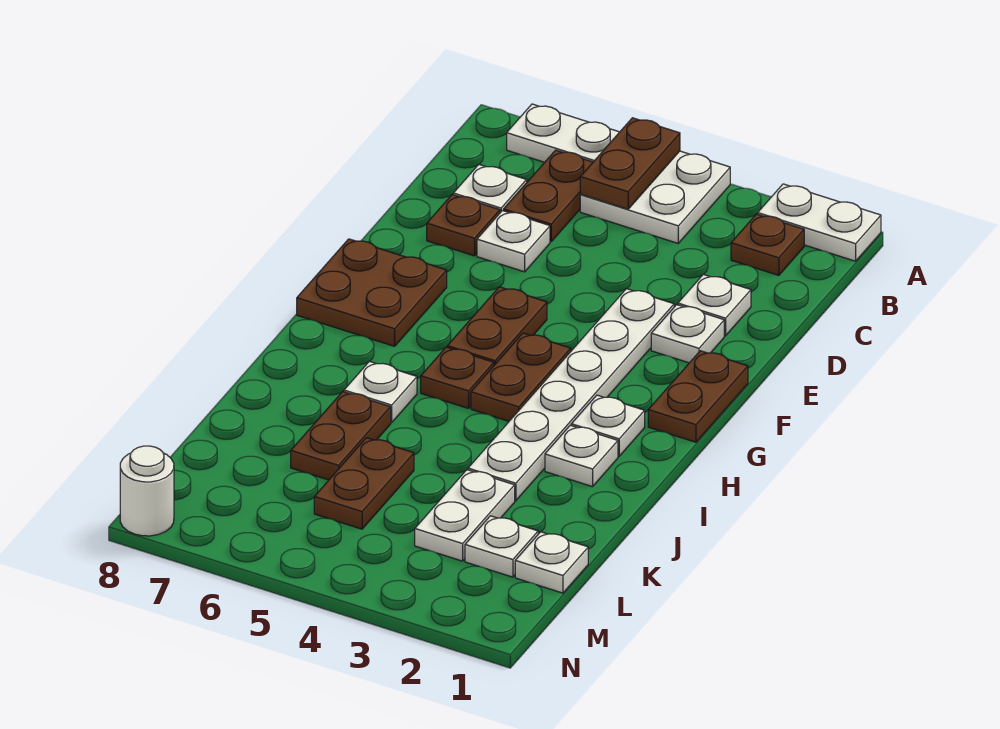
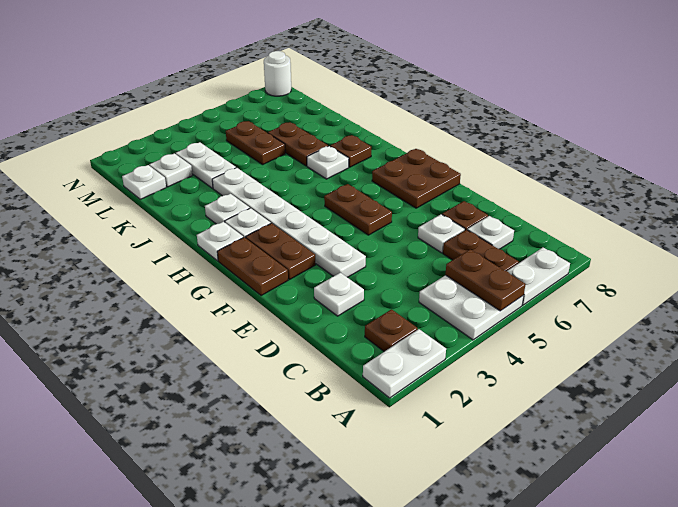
white 1x1 plate [651,305,724,363] -> white 1x1 plate moved to [197,222,243,261]
brown 1x2 plate [471,333,571,421] -> brown 1x2 plate moved to [246,223,316,280]
brown 1x1 plate [421,347,494,409] -> brown 1x1 plate moved to [330,135,371,167]

